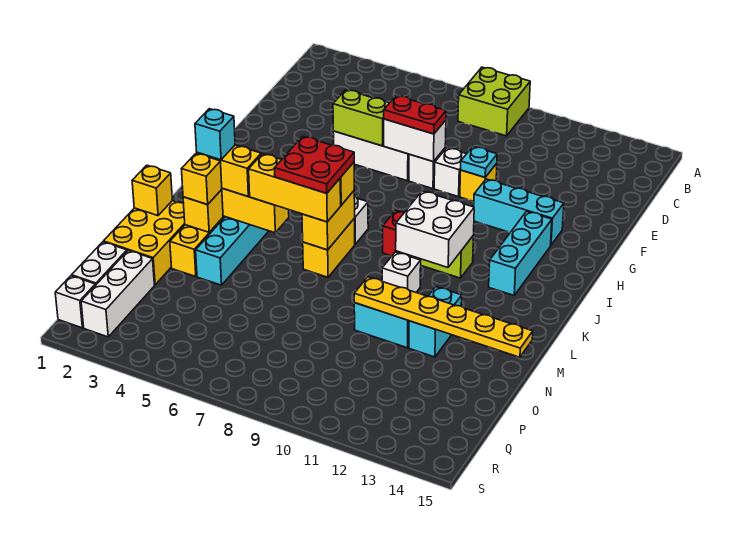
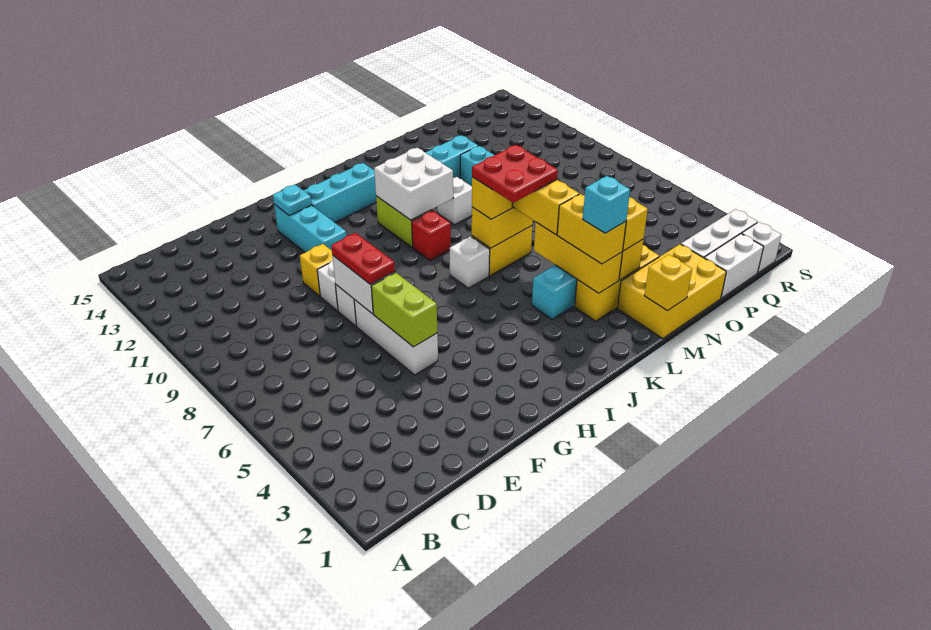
lime 2x2 brick [458,67,530,136] -> none
cyan 1x1 plate [461,146,497,177] -> cyan 1x1 plate moved to [273,185,312,216]
yellow 1x6 plate [354,277,533,357] -> none

